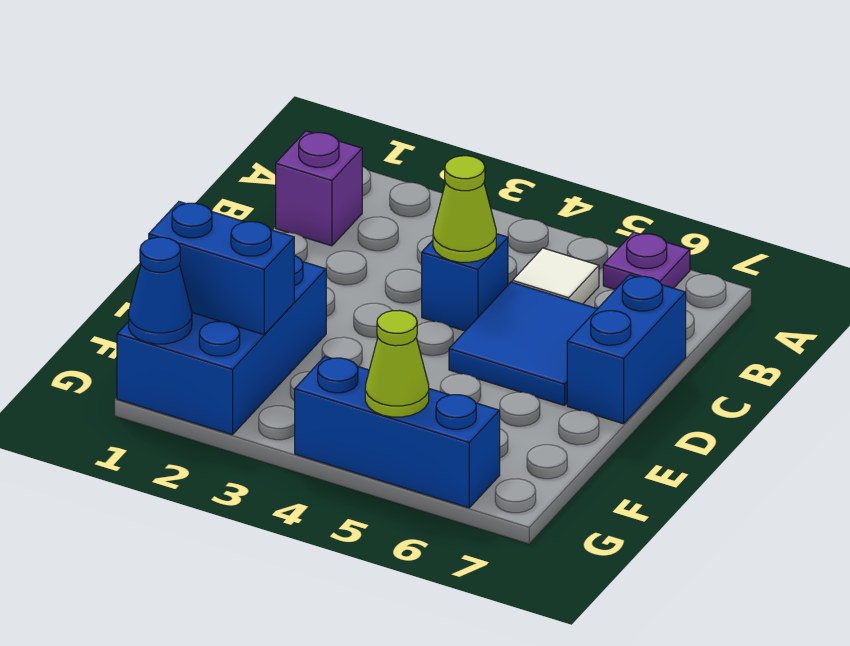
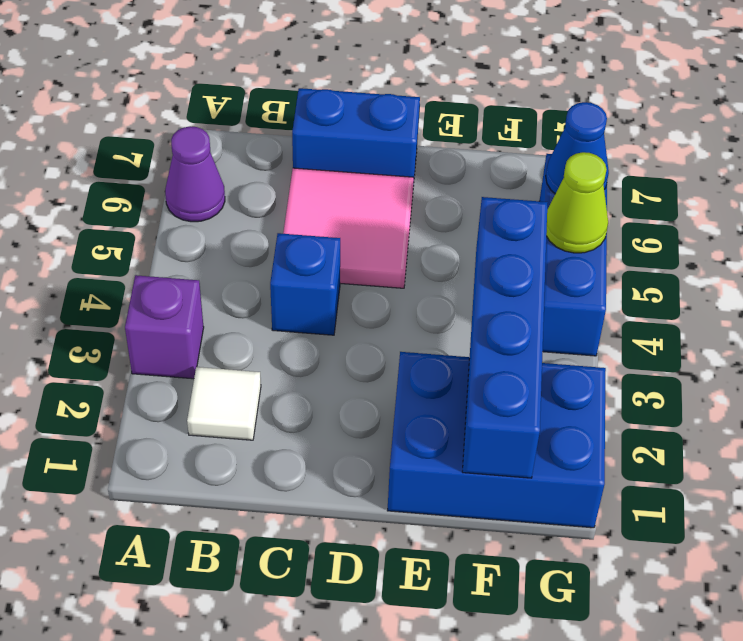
purple 1x1 plate [603,232,690,290] -> purple 1x1 cone [165,126,225,222]
purple 1x1 brick [276,131,362,246] -> purple 1x1 brick moved to [125,275,204,379]
white 1x1 tile [512,248,599,304] -> white 1x1 tile moved to [187,367,261,440]
lime 1x1 cone [433,156,496,262] -> none
blue 2x2 tile [449,282,597,405] -> pink 2x2 tile [283,168,414,288]
blue 1x2 brick [149,202,294,335] -> blue 1x4 brick [462,197,548,478]
blue 1x1 cone [129,237,192,344] -> blue 1x1 cone moved to [546,102,609,194]

